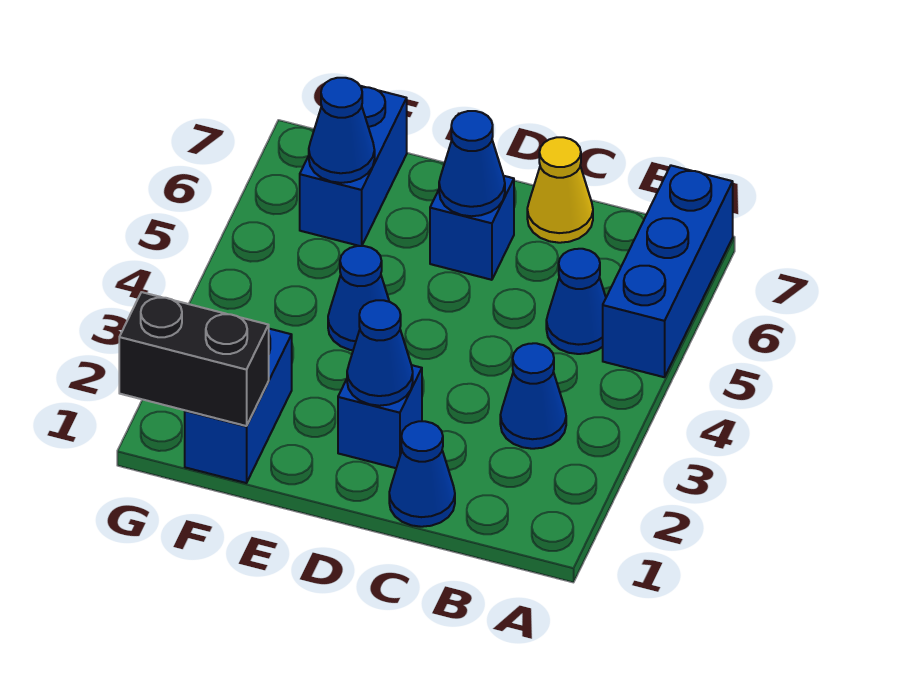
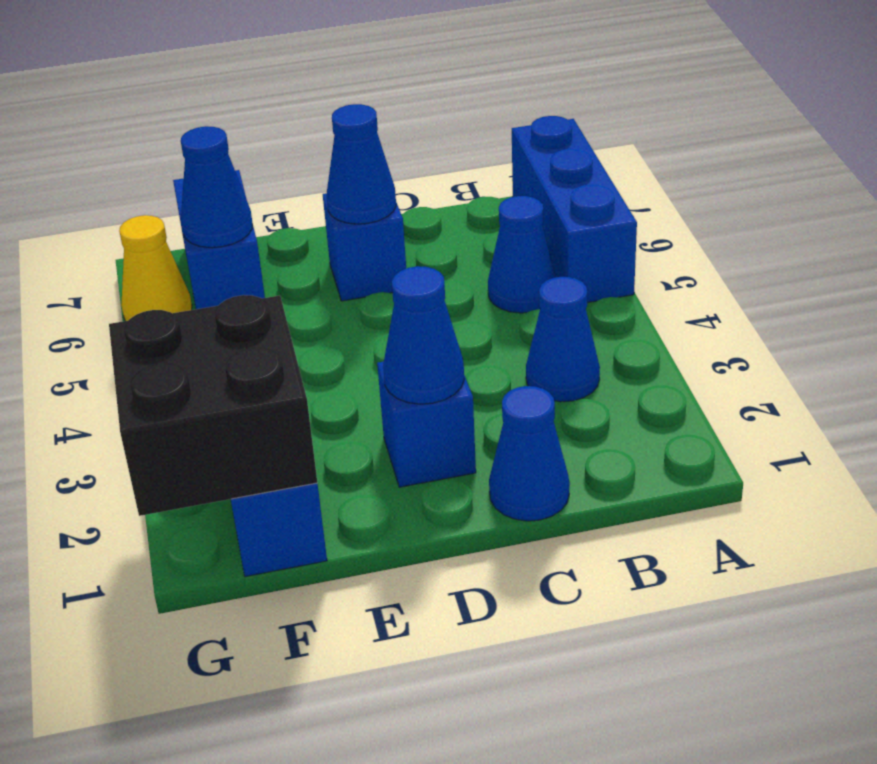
yellow 1x1 cone [527,137,593,243] -> yellow 1x1 cone moved to [119,215,192,321]
blue 1x1 cone [328,246,389,350] -> none
black 1x2 brick [119,292,269,426] -> black 2x2 brick [109,295,317,516]

